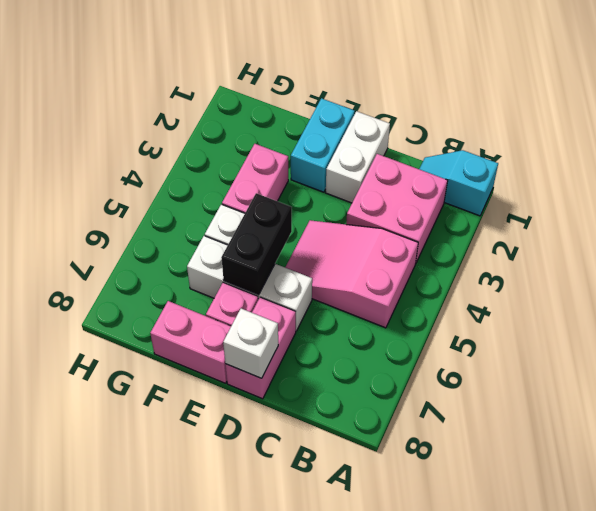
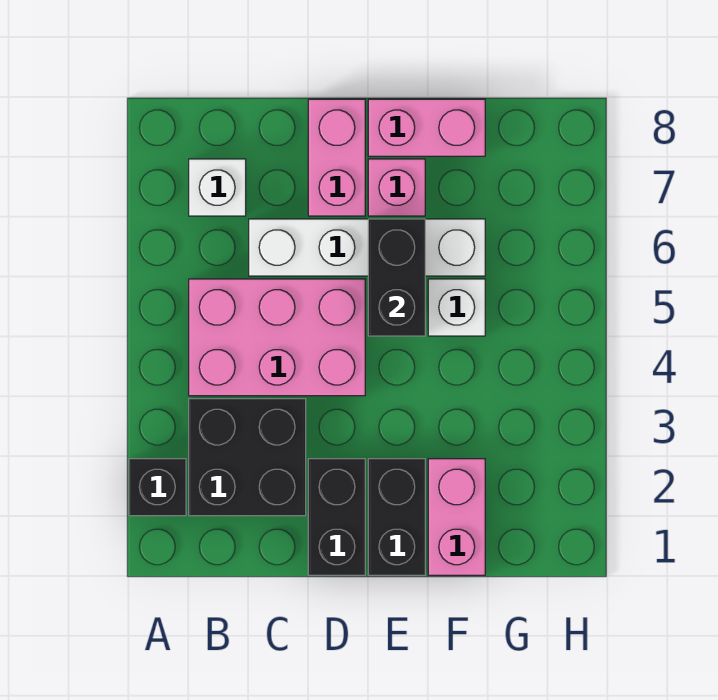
cyan 1x2 slope [419,150,498,216] -> none
none -> black 1x1 brick [129,459,186,516]
pink 2x2 brick [346,154,448,264] -> black 2x2 brick [189,399,306,516]
pink 2x3 slope [285,220,418,328] -> pink 2x3 brick [189,279,365,396]
white 1x2 brick [326,111,390,203] -> black 1x2 brick [308,459,365,575]
white 1x3 brick [187,236,312,331] -> white 1x4 brick [249,219,485,276]
white 1x1 brick [223,309,278,378] -> white 1x1 brick moved to [189,159,246,216]
cyan 1x2 brick [291,98,355,192] -> black 1x2 brick [368,459,425,575]
pink 1x2 brick [222,144,288,213] -> pink 1x2 brick moved to [428,459,485,575]

